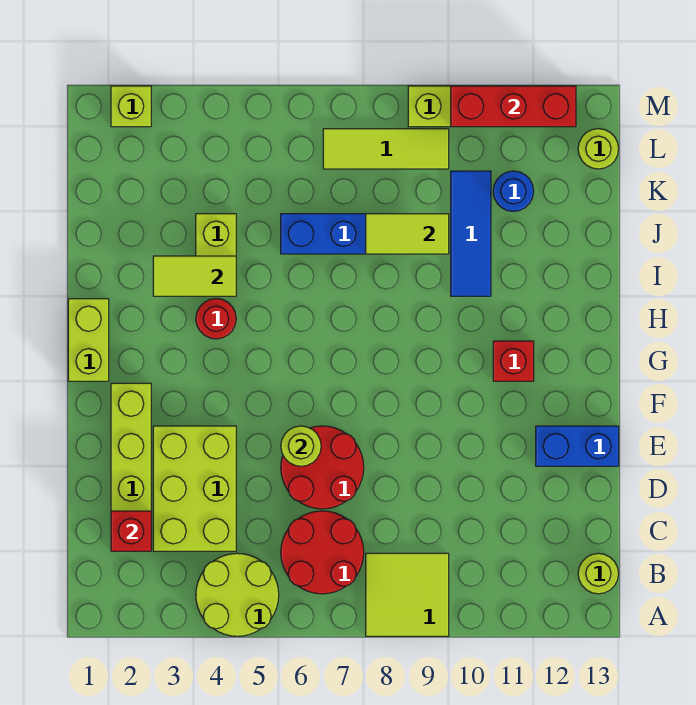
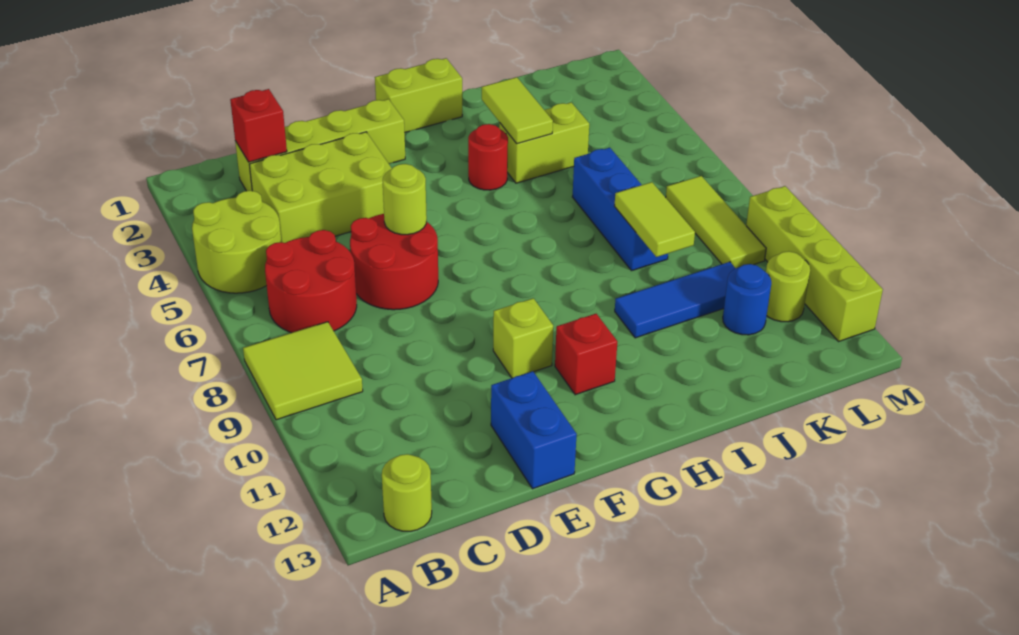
lime 1x1 round brick [578,129,619,169] -> lime 1x1 round brick moved to [766,251,810,322]
lime 1x1 brick [111,86,151,127] -> lime 1x1 brick moved to [493,298,553,378]
red 1x3 brick [451,86,576,127] -> none

